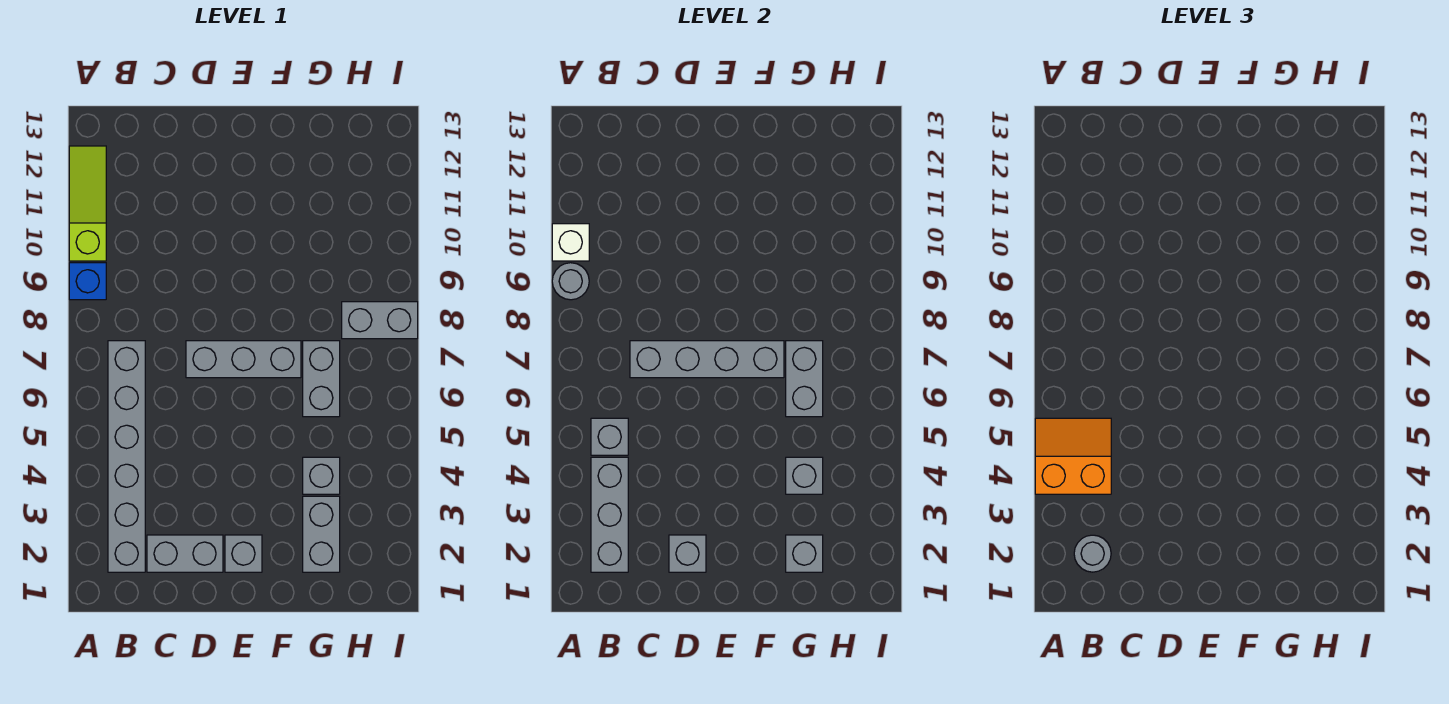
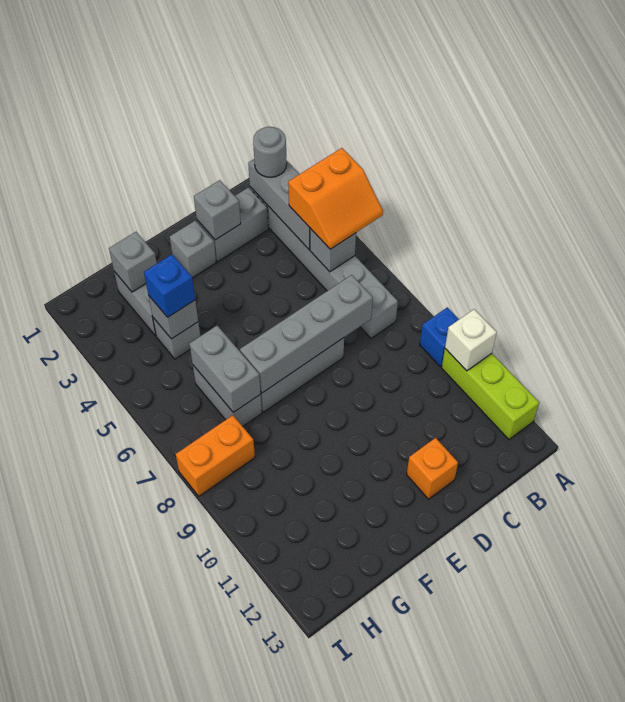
grey 1x1 round brick [552,263,589,300] -> none
lime 1x3 slope [69,146,106,261] -> lime 1x3 brick [442,349,539,440]
none -> orange 1x1 brick [407,438,458,499]
none -> blue 1x1 brick [144,254,195,317]
grey 1x2 brick [342,302,418,339] -> orange 1x2 brick [176,415,255,496]

